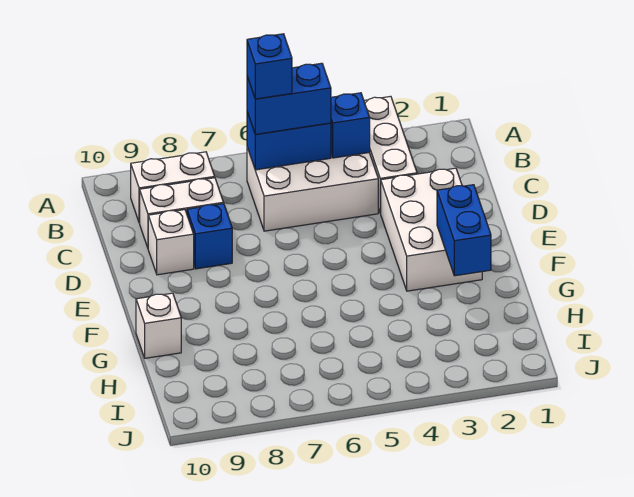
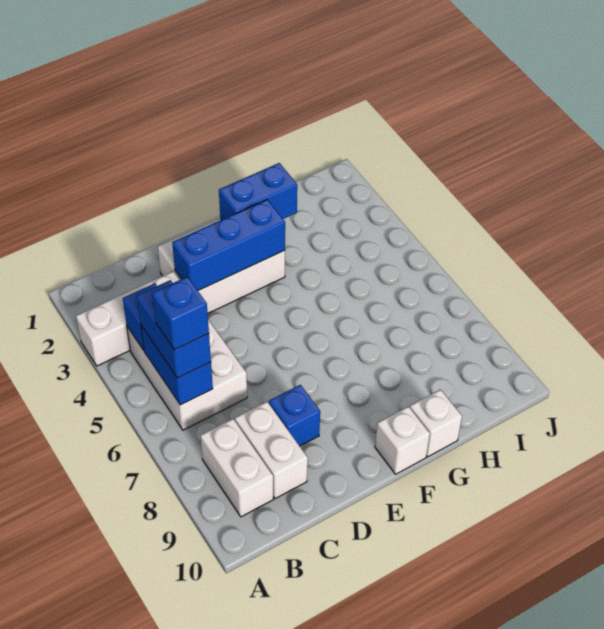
none -> blue 1x3 brick [172,200,285,291]
white 1x1 brick [148,210,194,275] -> white 1x1 brick moved to [375,406,430,474]

